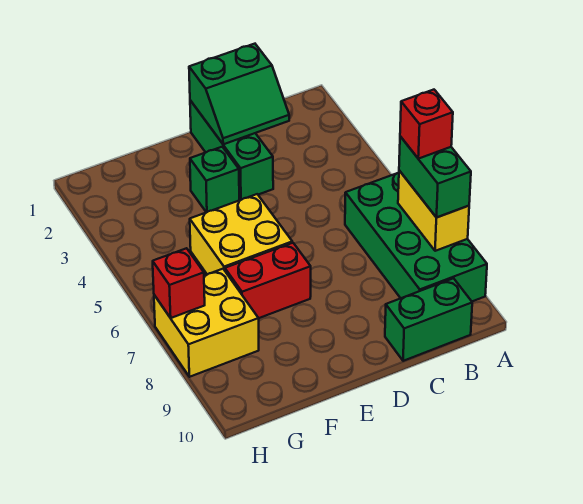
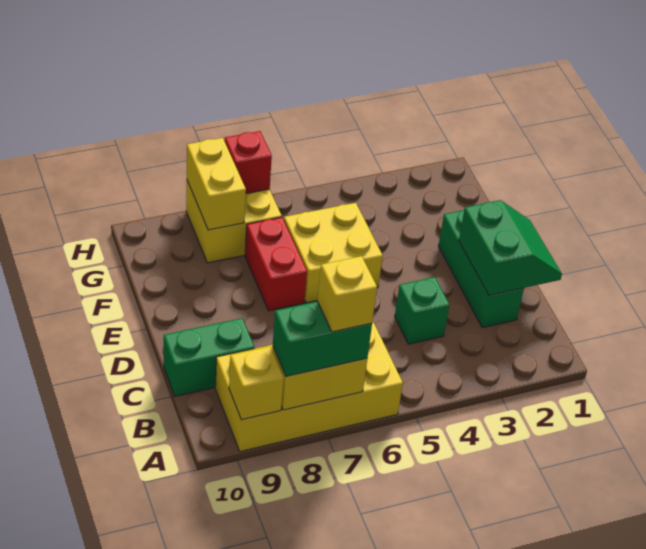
green 2x4 brick [345,172,487,301] -> yellow 2x4 brick [215,323,403,452]
red 1x1 brick [400,90,453,159] -> yellow 1x1 brick [318,256,377,332]
none -> yellow 1x1 brick [229,346,284,420]
green 1x2 brick [385,278,472,361] -> green 1x2 brick turned to [164,318,255,396]
green 2x2 slope [189,44,289,144] -> green 2x2 slope turned to [459,200,562,295]
green 1x3 brick [190,100,273,200] -> green 1x3 brick turned to [438,210,524,328]
green 1x1 brick [190,147,239,212] -> green 1x1 brick moved to [395,277,449,344]
none -> yellow 1x2 brick [187,138,246,230]

